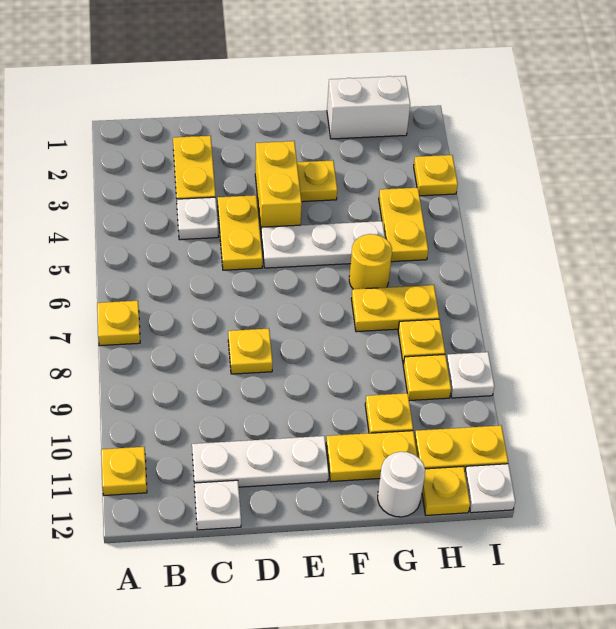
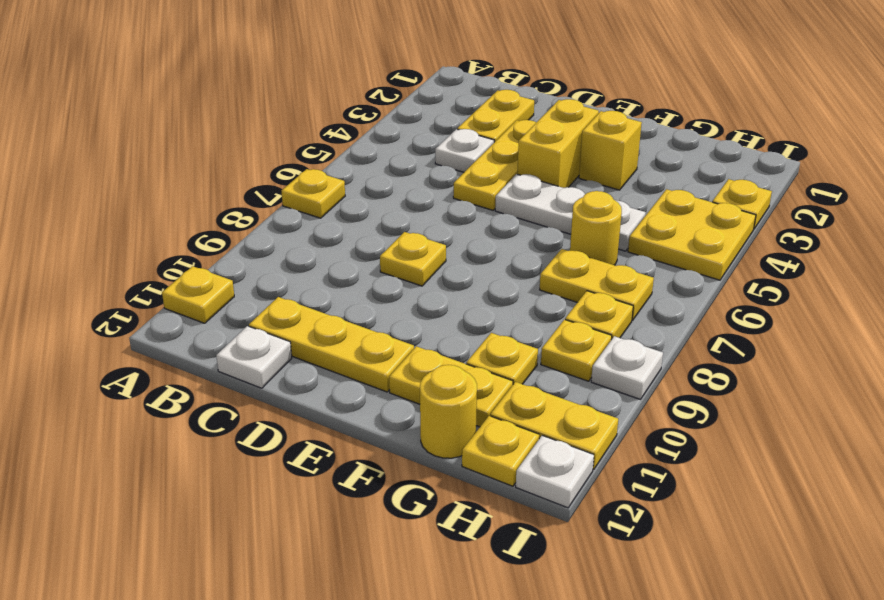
white 1x3 plate [192,436,329,487] -> yellow 1x3 plate [249,297,414,392]
yellow 1x2 plate [218,195,263,270] -> yellow 1x3 plate [453,120,536,210]
yellow 1x1 plate [297,160,337,202] -> yellow 1x1 brick [579,111,642,190]
white 1x2 brick [327,76,410,139] -> none
white 1x1 round brick [378,452,425,517] -> yellow 1x1 round brick [420,365,477,458]
yellow 1x2 plate [379,188,428,262] -> yellow 2x2 plate [628,189,756,280]

